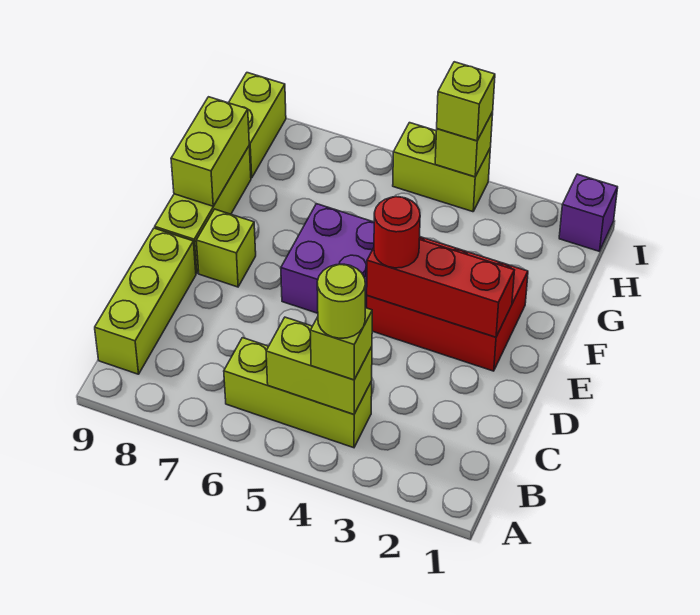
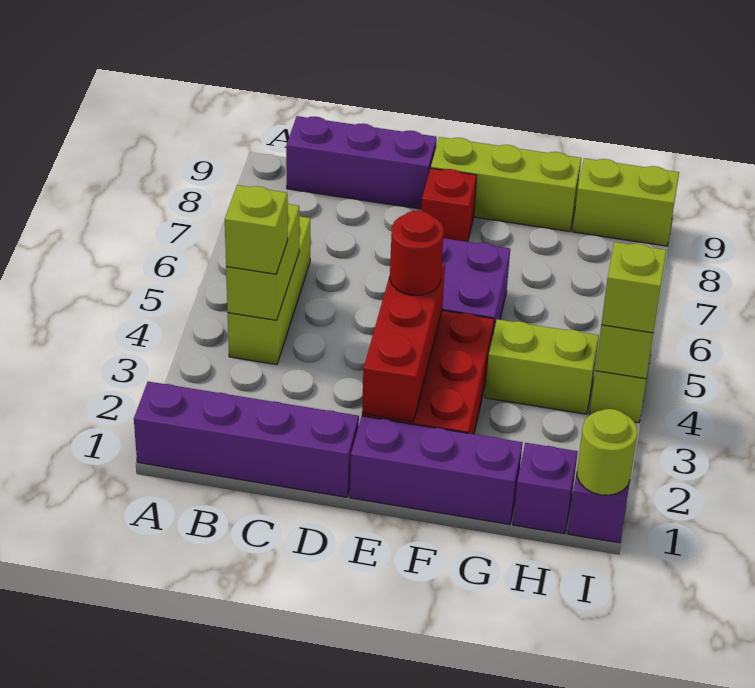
none -> purple 1x4 brick [134,381,359,497]
lime 1x1 round brick [317,264,365,338] -> lime 1x1 round brick moved to [577,409,637,495]
lime 1x3 brick [95,228,196,374] -> purple 1x3 brick [286,116,437,209]
none -> purple 1x3 brick [350,416,523,525]
lime 1x1 brick [196,209,256,287] -> red 1x1 brick [421,168,477,242]
lime 1x2 brick [171,97,249,206] -> lime 1x2 brick moved to [485,319,599,414]
none -> purple 1x1 brick [513,443,578,534]

